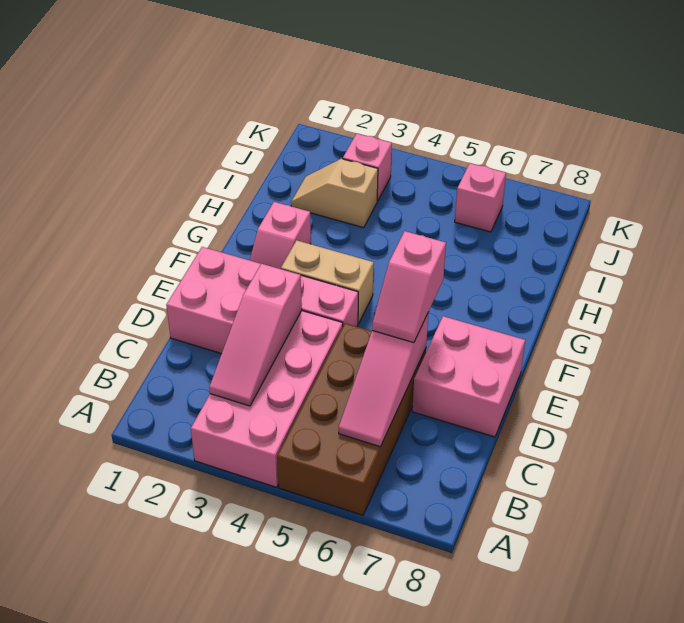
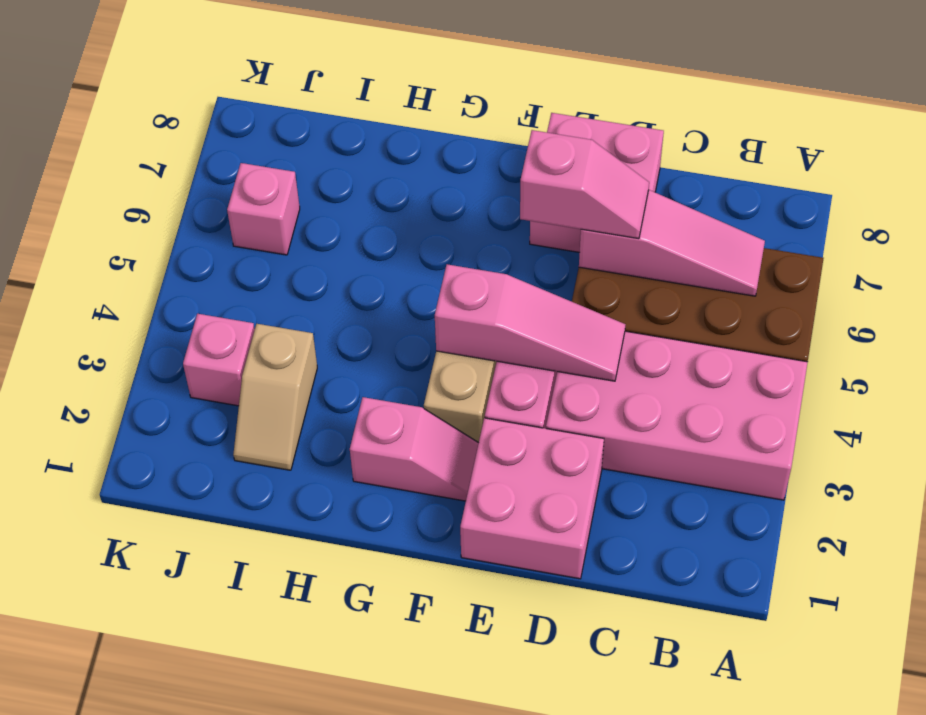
pink 1x3 slope [209,264,302,406] -> pink 1x3 slope moved to [435,264,626,381]

